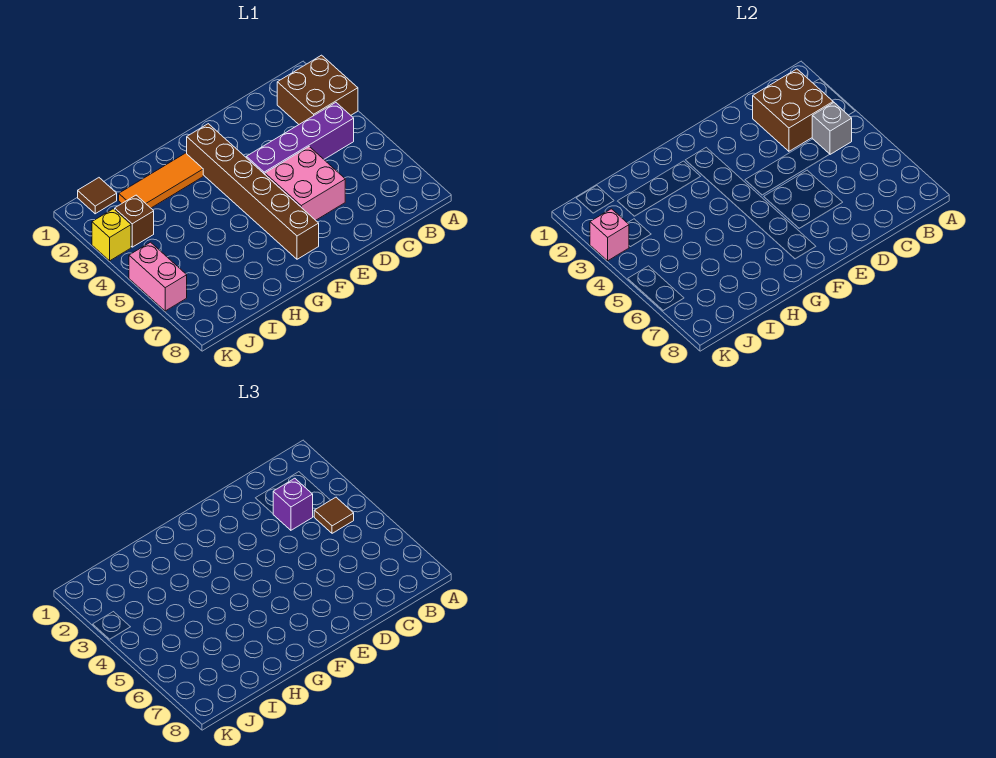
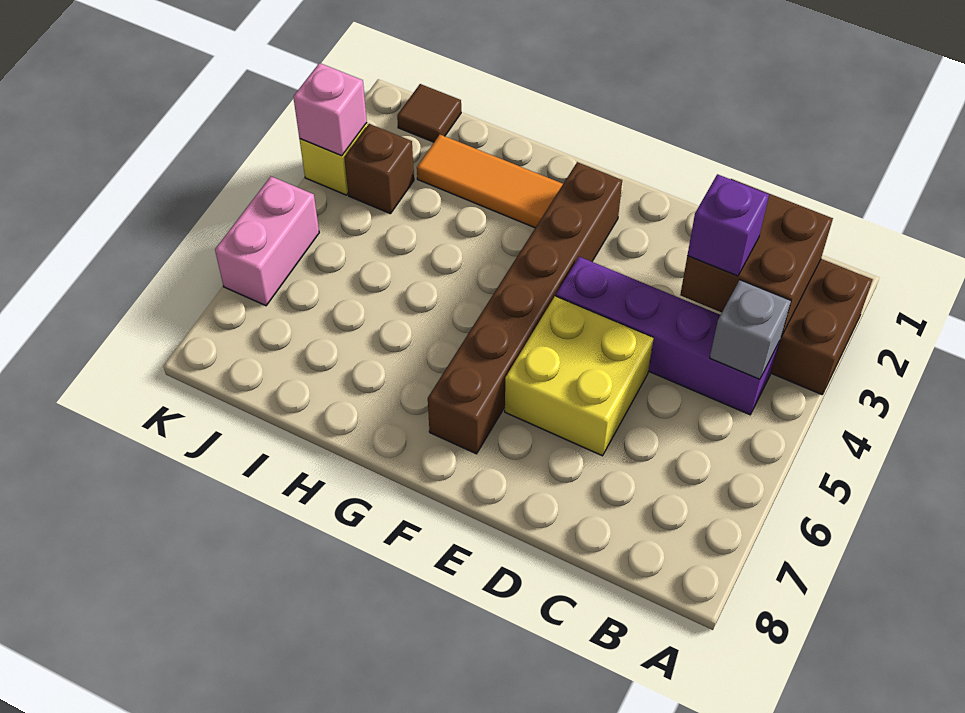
brown 1x1 tile [314,497,354,533] -> none
pink 2x2 brick [265,147,345,220] -> yellow 2x2 brick [505,296,654,456]

